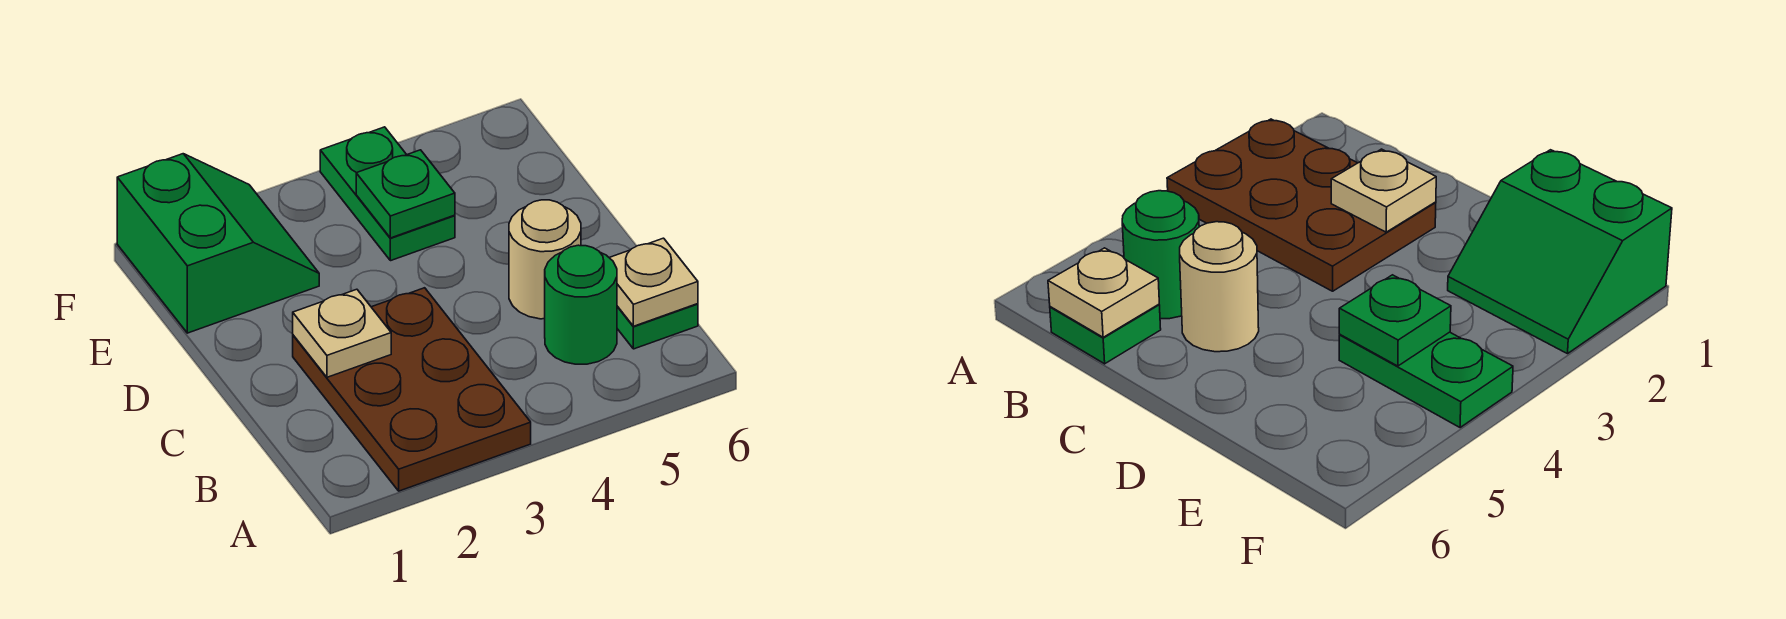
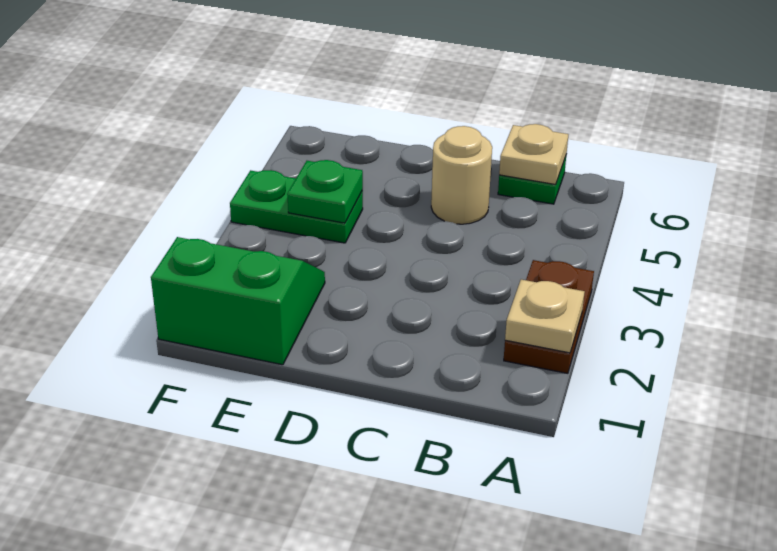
brown 2x3 plate [293,288,531,491] -> brown 1x2 plate [504,260,594,373]
green 1x1 round brick [545,245,617,364] -> none
tan 1x1 plate [293,289,391,377] -> tan 1x1 plate moved to [505,279,585,353]

